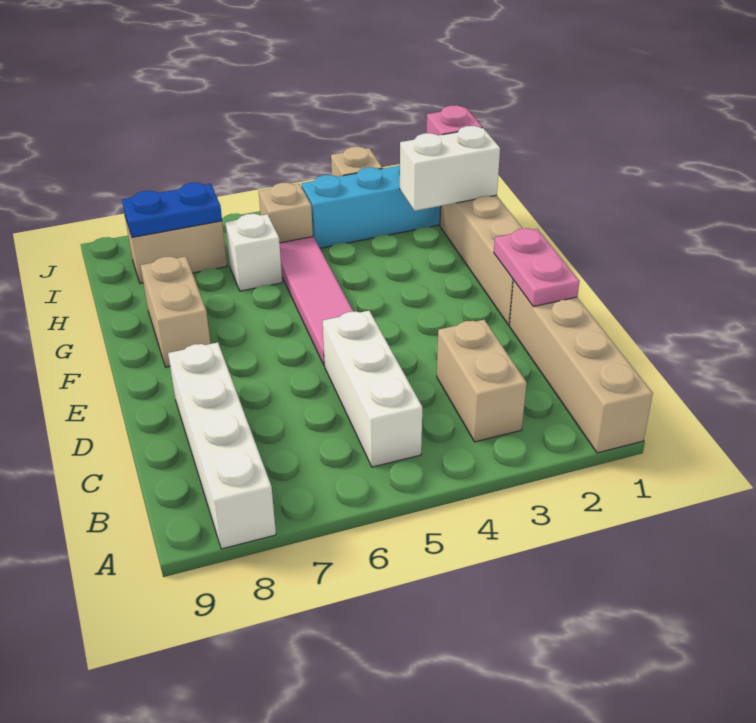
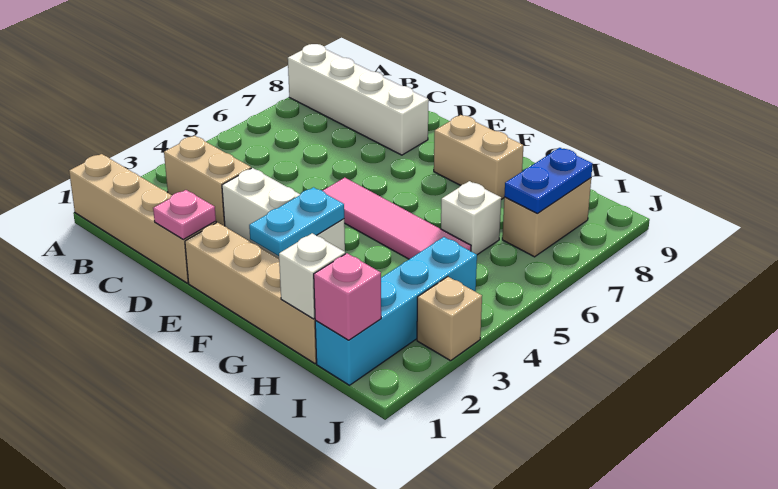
white 1x3 brick [323,311,422,467] -> white 1x3 brick moved to [222,168,345,258]
pink 1x2 plate [494,228,580,307] -> pink 1x1 plate [153,190,216,239]
none -> cyan 1x2 plate [249,187,344,256]
white 1x2 brick [400,126,500,211] -> white 1x1 brick [279,233,345,319]
tan 1x1 brick [259,183,313,243] -> none

